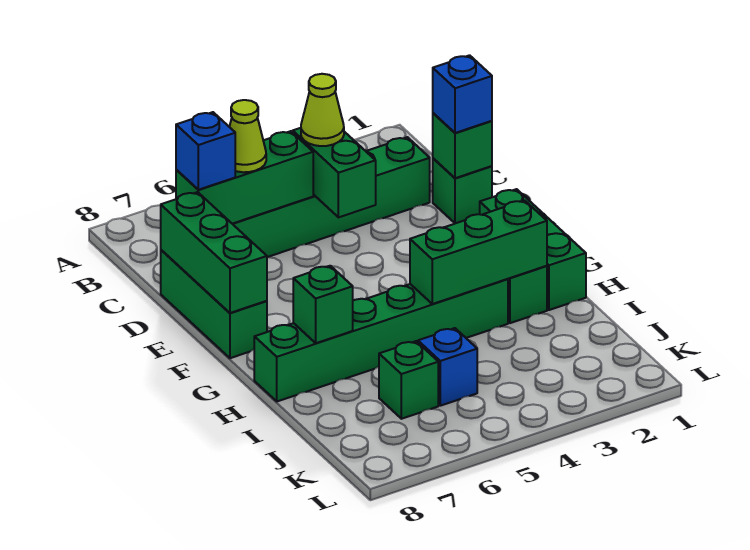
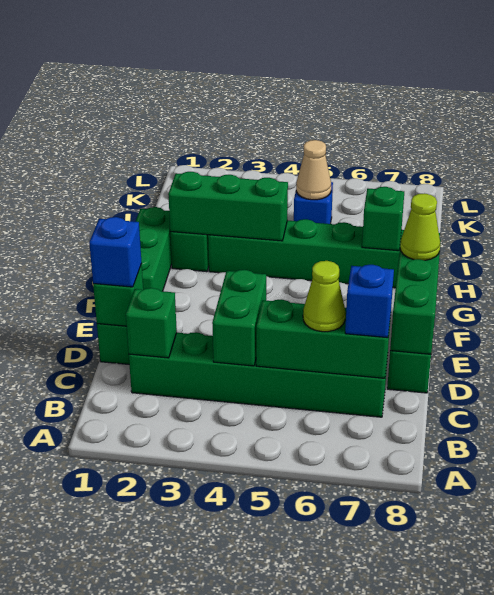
lime 1x1 cone [301,74,344,146] -> lime 1x1 cone moved to [400,193,440,260]
none -> tan 1x1 cone [296,140,331,200]
green 1x1 brick [379,341,438,419] -> green 1x1 brick moved to [126,288,177,358]

